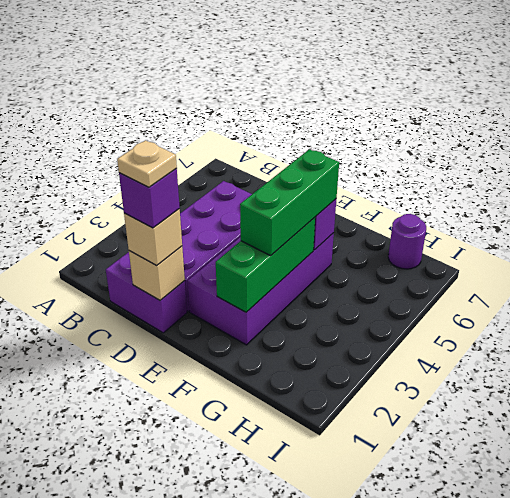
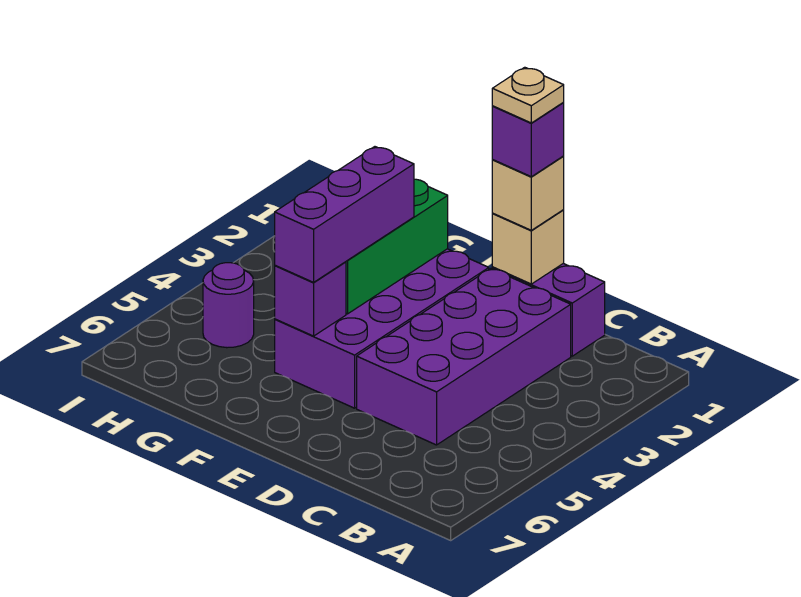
green 1x3 brick [240,149,339,256] -> purple 1x3 brick [275,147,414,282]
purple 1x1 round brick [388,214,426,269] -> purple 1x1 round brick moved to [203,263,254,348]

